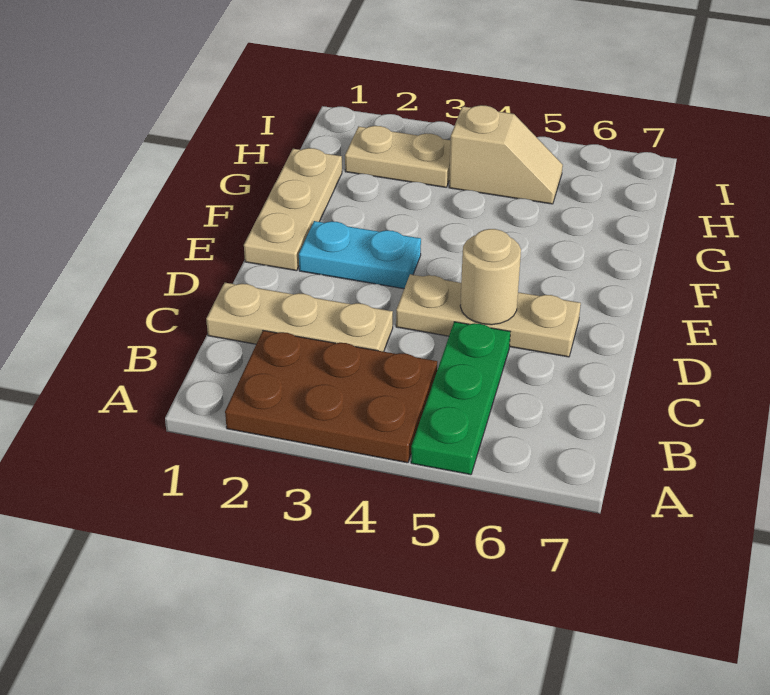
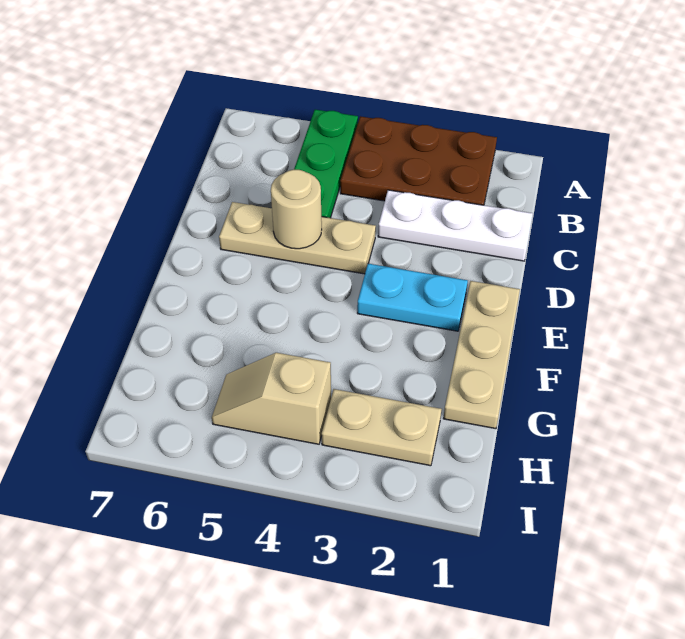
tan 1x3 plate [206,283,393,352] -> white 1x3 plate [378,190,533,261]

